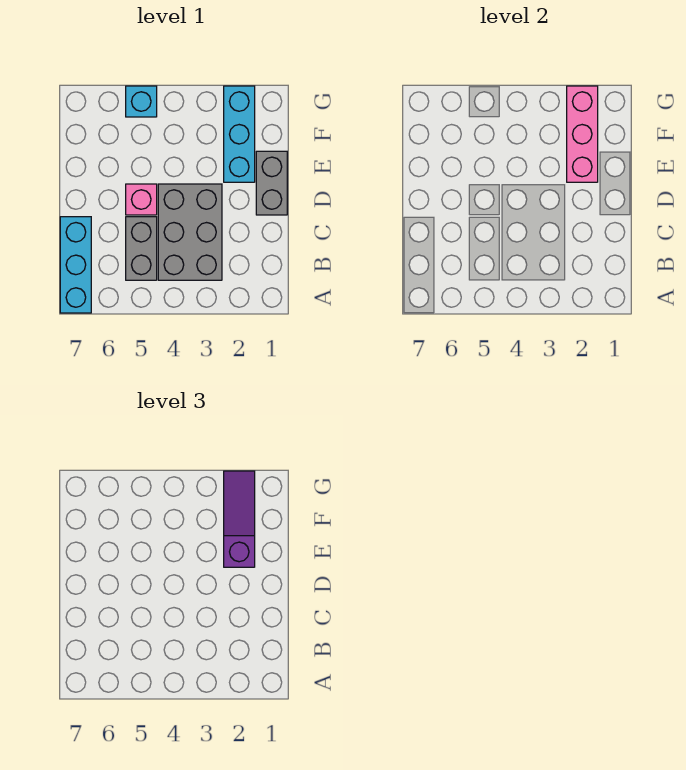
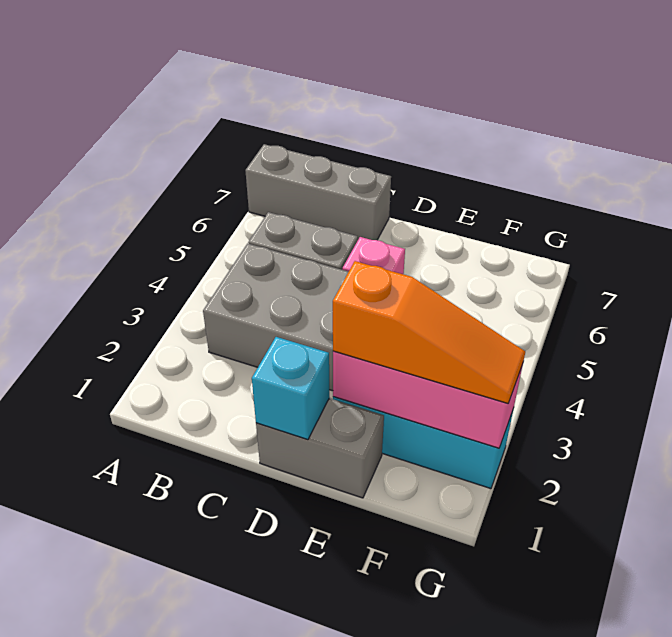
cyan 1x3 brick [60,217,91,313] -> grey 1x3 brick [245,144,391,240]
purple 1x3 slope [224,471,255,567] -> orange 1x3 slope [333,261,525,403]
cyan 1x1 brick [126,86,157,117] -> cyan 1x1 brick moved to [252,337,329,440]

